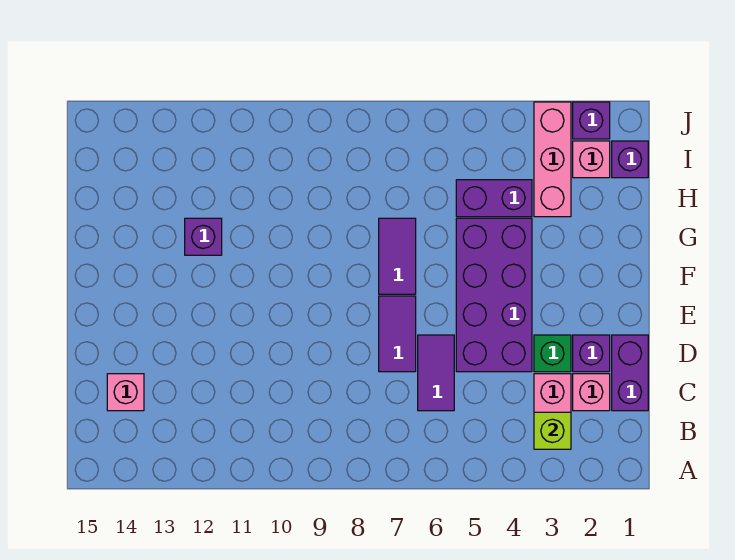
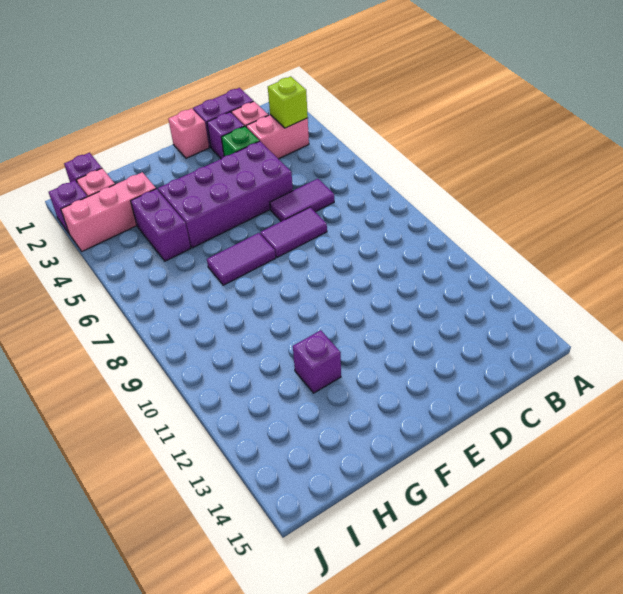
pink 1x1 brick [107,374,144,411] -> pink 1x1 brick moved to [168,108,209,158]

